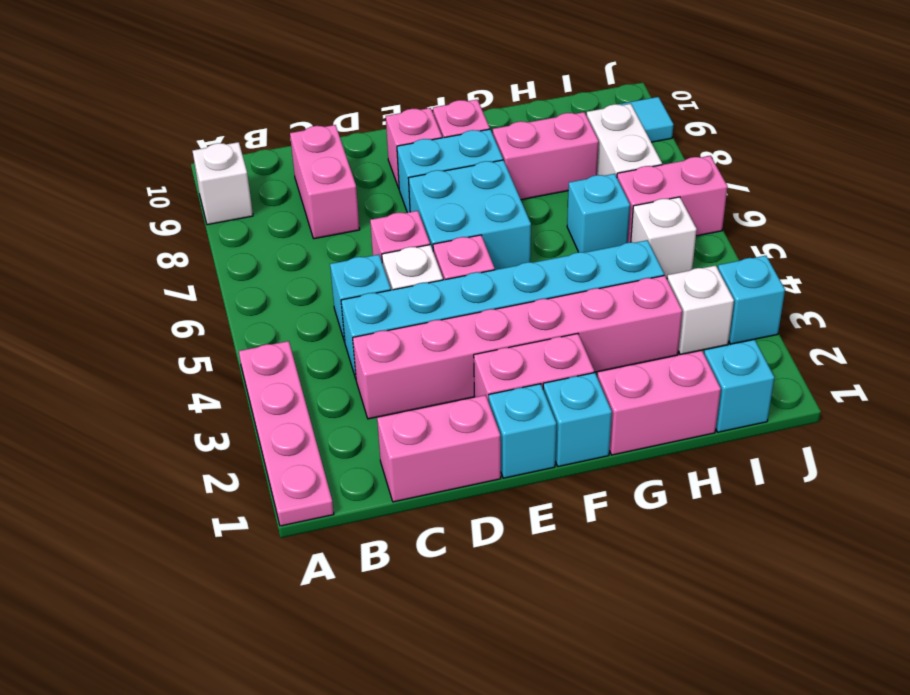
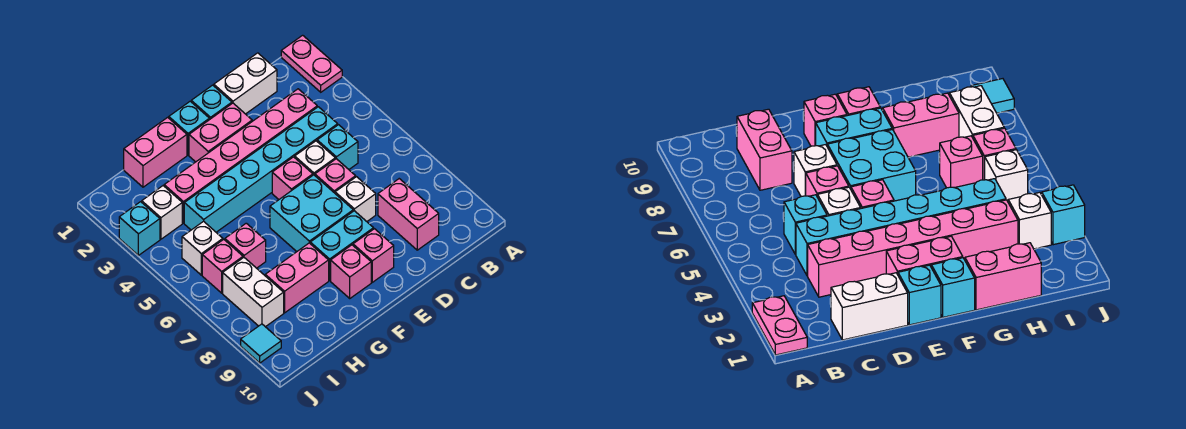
pink 1x4 plate [239,341,334,526] -> pink 1x2 plate [281,35,342,92]
white 1x1 brick [193,142,253,225] -> white 1x1 brick moved to [335,177,376,221]
pink 1x2 brick [377,395,501,502] -> white 1x2 brick [214,53,277,114]
cyan 1x1 brick [567,174,630,253] -> pink 1x1 brick [225,223,266,268]
cyan 1x1 brick [704,340,774,432] -> none
pink 1x2 brick [617,156,728,243] -> pink 1x1 brick [202,239,243,293]

